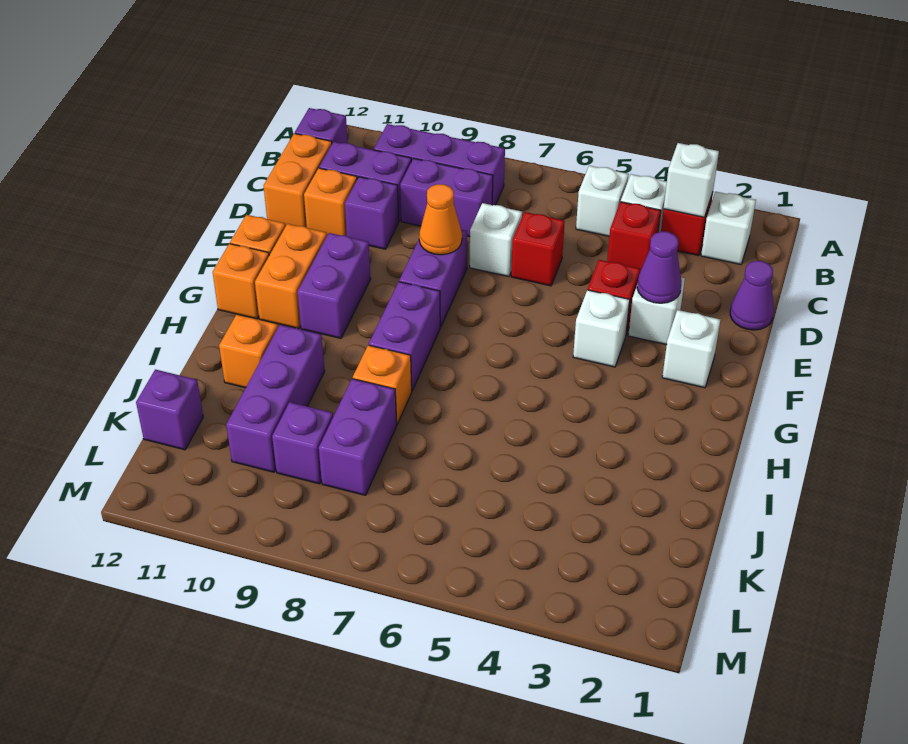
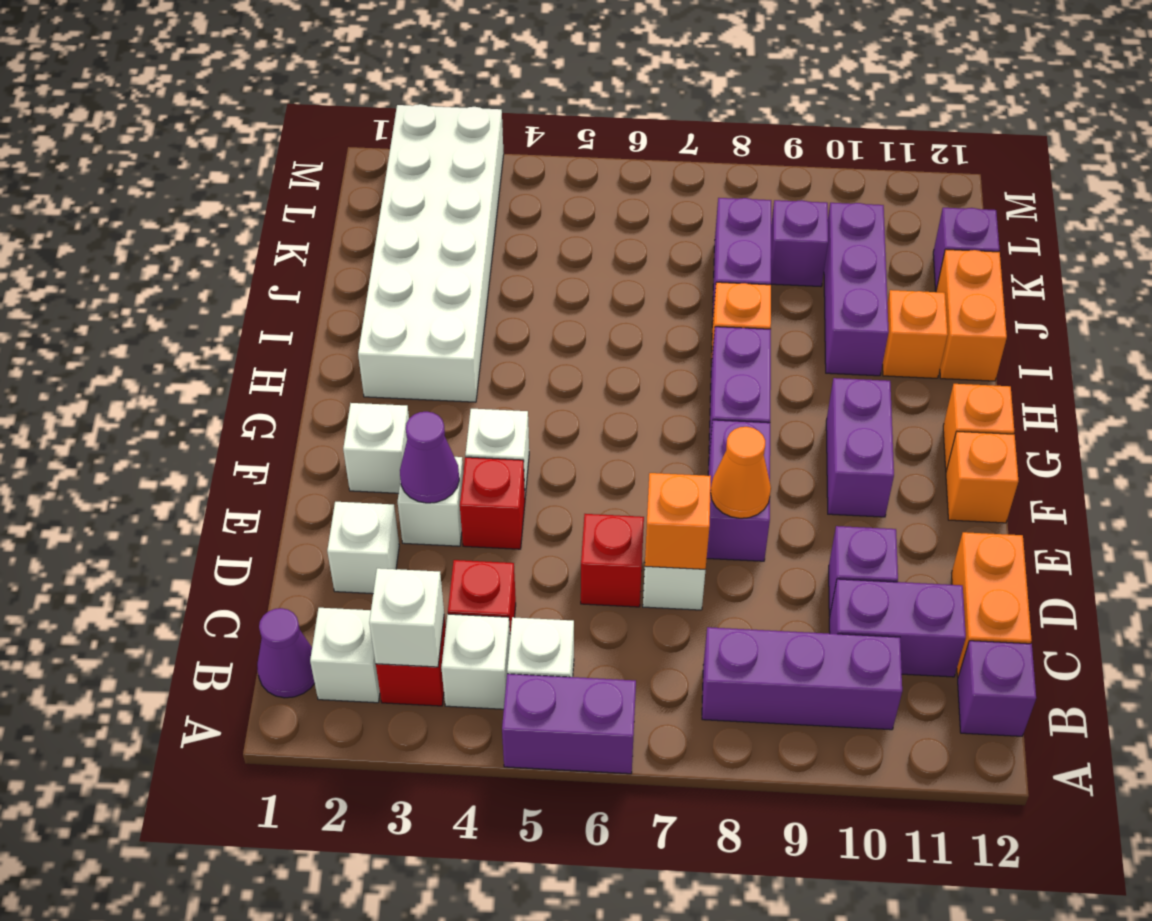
purple 1x2 brick [400,158,493,237] -> purple 1x2 brick moved to [502,674,636,774]
purple 1x1 cone [730,261,774,330] -> purple 1x1 cone moved to [257,608,315,698]
none -> white 1x1 brick [327,502,399,594]
orange 1x1 brick [304,168,357,236] -> orange 1x1 brick moved to [645,473,711,569]
orange 1x2 brick [255,224,327,329] -> orange 1x2 brick moved to [936,249,1007,381]
none -> white 2x6 brick [358,104,504,402]

